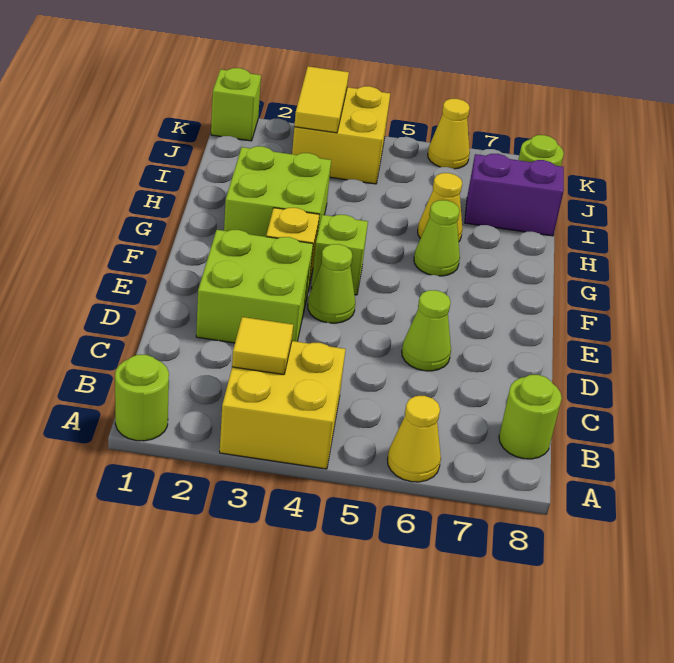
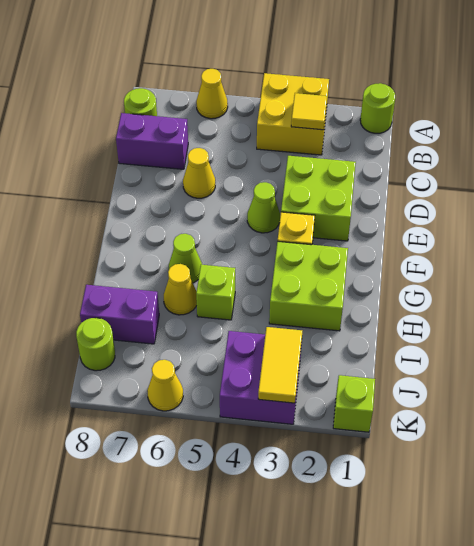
none -> purple 1x2 brick [116,113,188,169]
lime 1x1 cone [402,290,451,371] -> yellow 1x1 cone [183,148,215,198]
lime 1x1 brick [311,215,368,295] -> lime 1x1 brick moved to [196,265,235,320]
yellow 2x2 brick [292,86,390,184] -> purple 2x2 brick [220,331,302,424]

